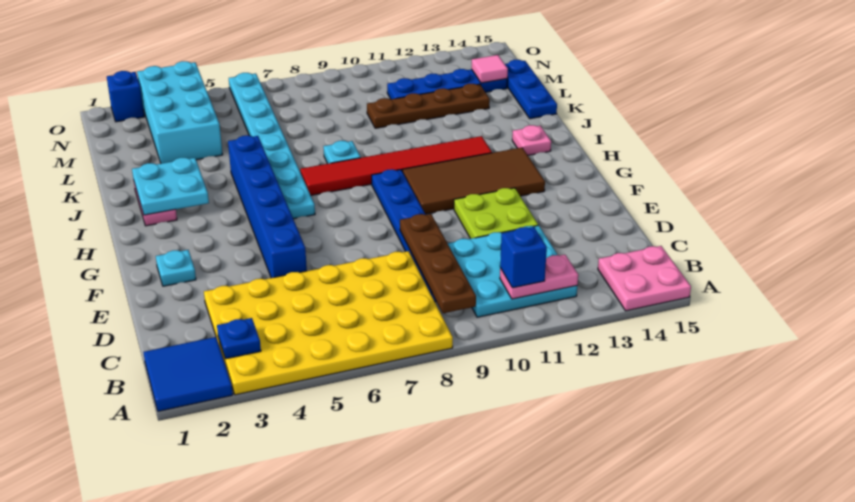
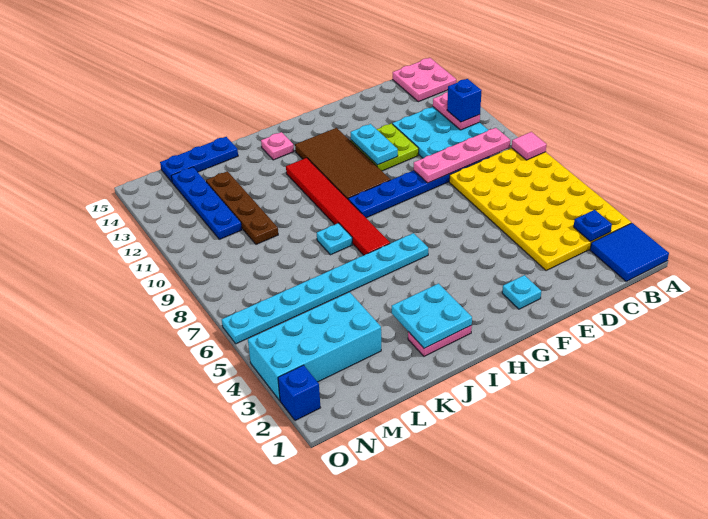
brown 1x4 plate [400,214,476,313] -> pink 1x4 plate [414,128,510,183]
blue 1x6 brick [228,135,307,278] -> none
none -> cyan 1x2 plate [351,124,398,165]
pink 1x1 tile [472,55,508,83] -> pink 1x1 tile moved to [512,132,547,160]

